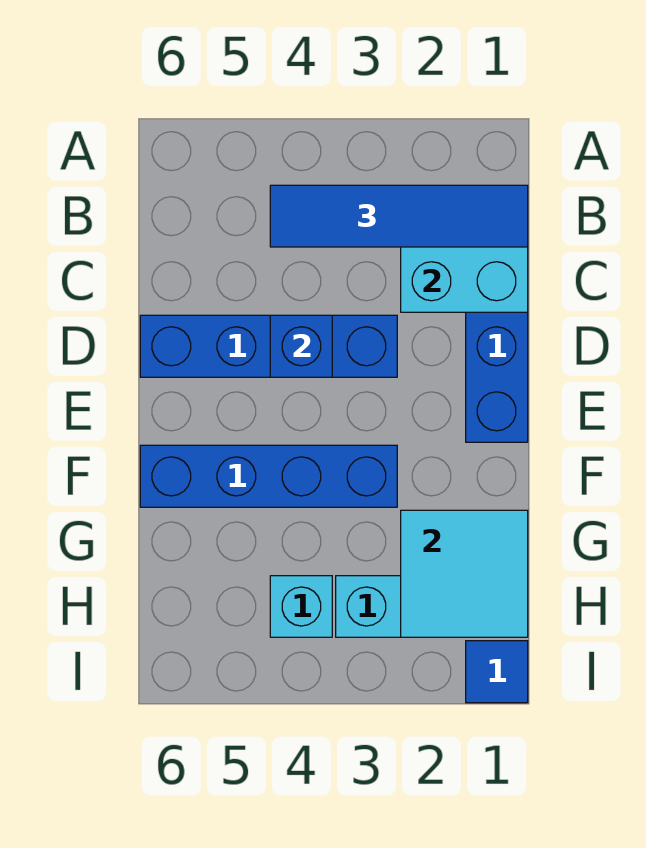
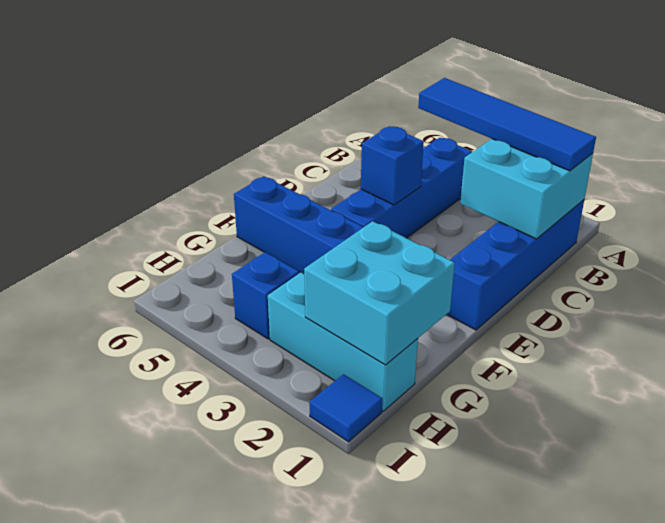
blue 1x4 brick [140,315,397,377] -> blue 1x4 brick turned to [331,138,472,238]
cyan 2x2 tile [401,510,528,637] -> cyan 2x2 brick [304,221,455,365]
cyan 1x1 brick [270,576,332,637] -> blue 1x1 brick [232,252,299,339]

